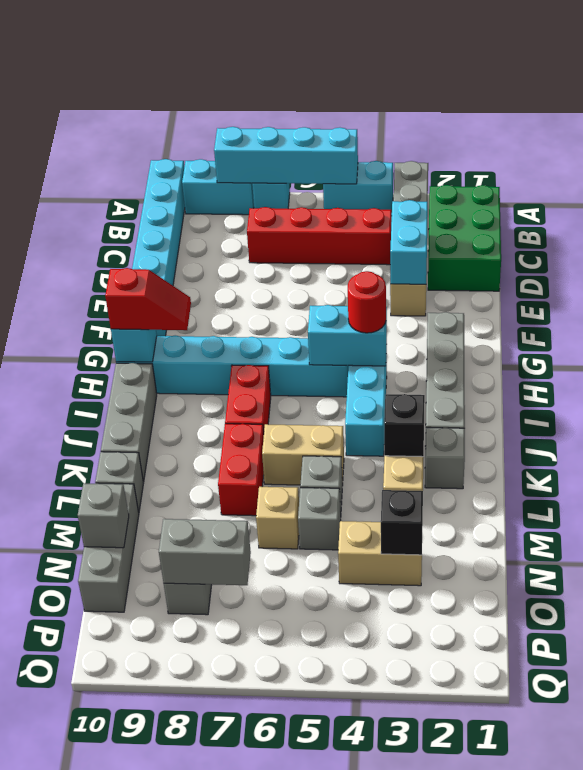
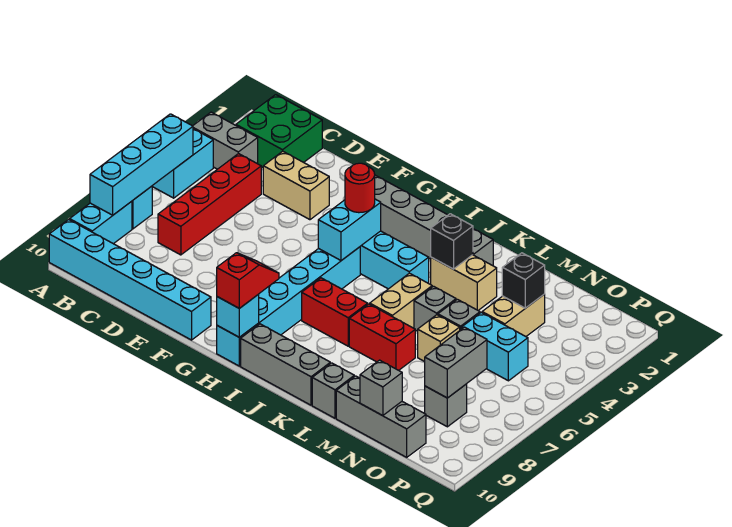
green 2x3 brick [428,185,501,291] -> green 2x2 brick [236,95,322,167]
cyan 1x2 brick [390,200,428,284] -> cyan 1x2 brick moved to [462,312,528,381]

